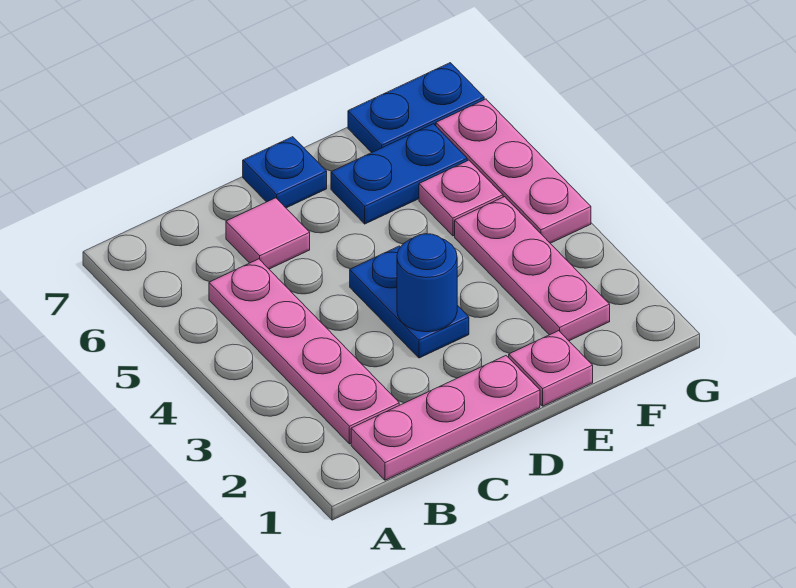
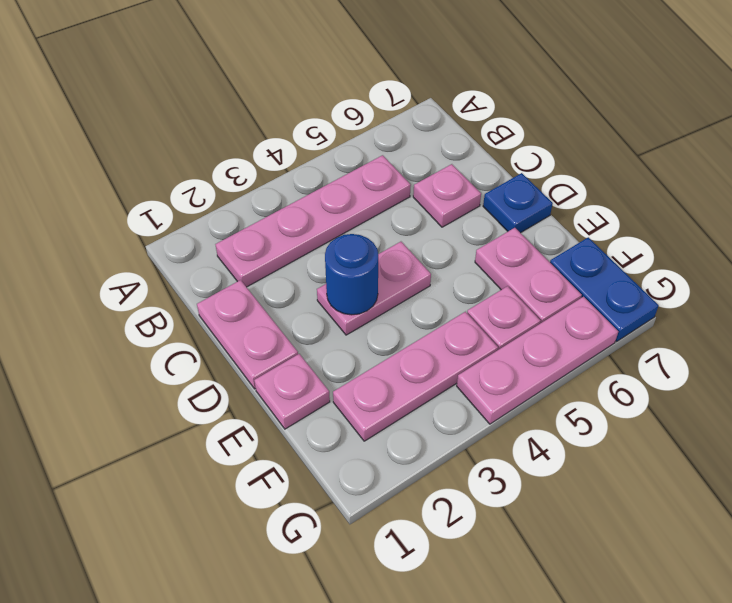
pink 1x3 plate [351,356,540,480] -> pink 1x2 plate [197,280,298,389]
pink 1x1 tile [226,198,310,269] -> pink 1x1 plate [413,164,481,227]
blue 1x2 plate [350,246,469,358] -> pink 1x2 plate [317,242,431,335]
blue 1x2 plate [331,124,467,224] -> pink 1x2 plate [475,228,582,323]

